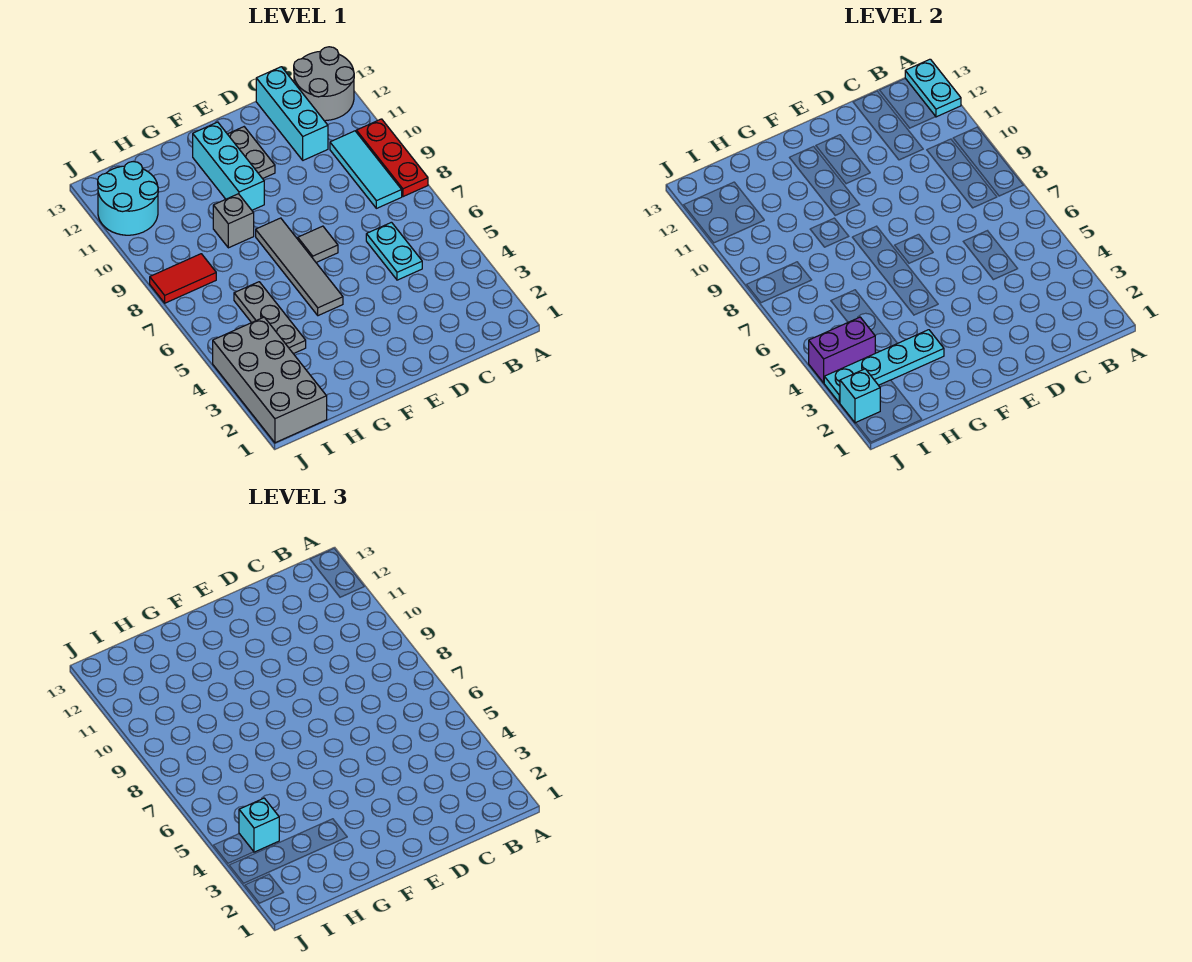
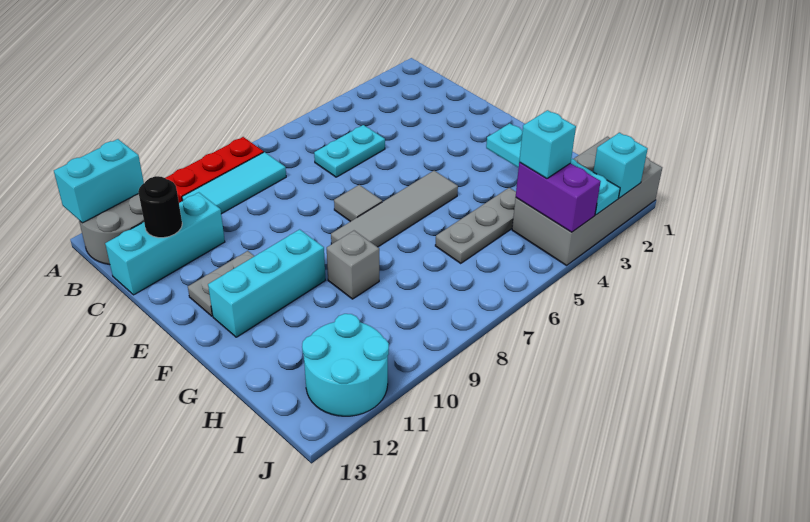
cyan 1x2 plate [905,59,961,117] -> cyan 1x2 brick [54,139,144,223]
none -> black 1x1 round brick [138,176,182,238]
red 1x2 tile [150,254,216,303] -> none

